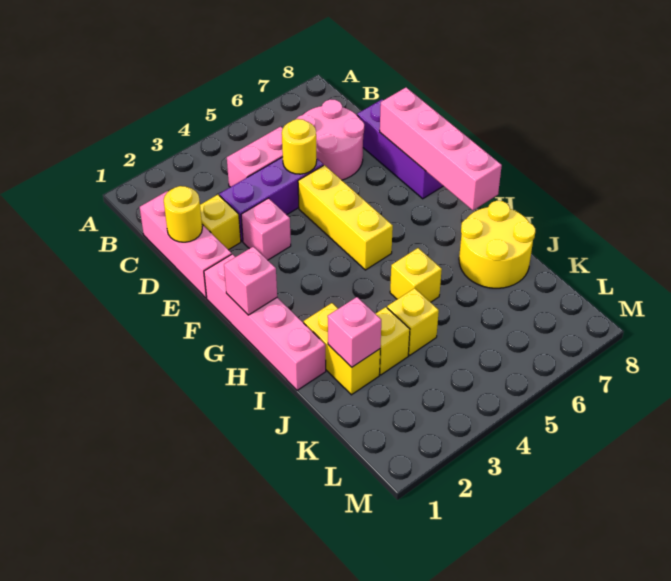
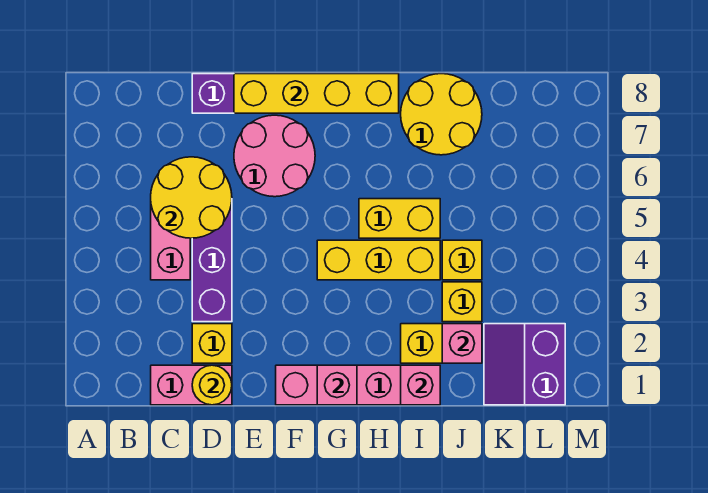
pink 1x3 brick [140,191,232,298] -> pink 1x2 brick [151,365,232,405]
pink 2x2 round brick [295,99,364,180] -> pink 2x2 round brick moved to [234,115,315,197]
yellow 1x1 round brick [282,119,317,174] -> yellow 2x2 round brick [151,157,232,238]
pink 1x1 brick [241,198,291,260] -> pink 1x1 brick moved to [401,365,440,405]
yellow 1x3 brick [298,165,393,270] -> yellow 1x3 brick moved to [317,240,440,280]
pink 1x4 brick [380,88,502,210] -> yellow 1x4 brick [234,74,399,113]
yellow 1x1 brick [390,248,442,302] -> yellow 1x2 brick [359,199,440,238]
none -> purple 2x2 slope [484,324,565,405]

